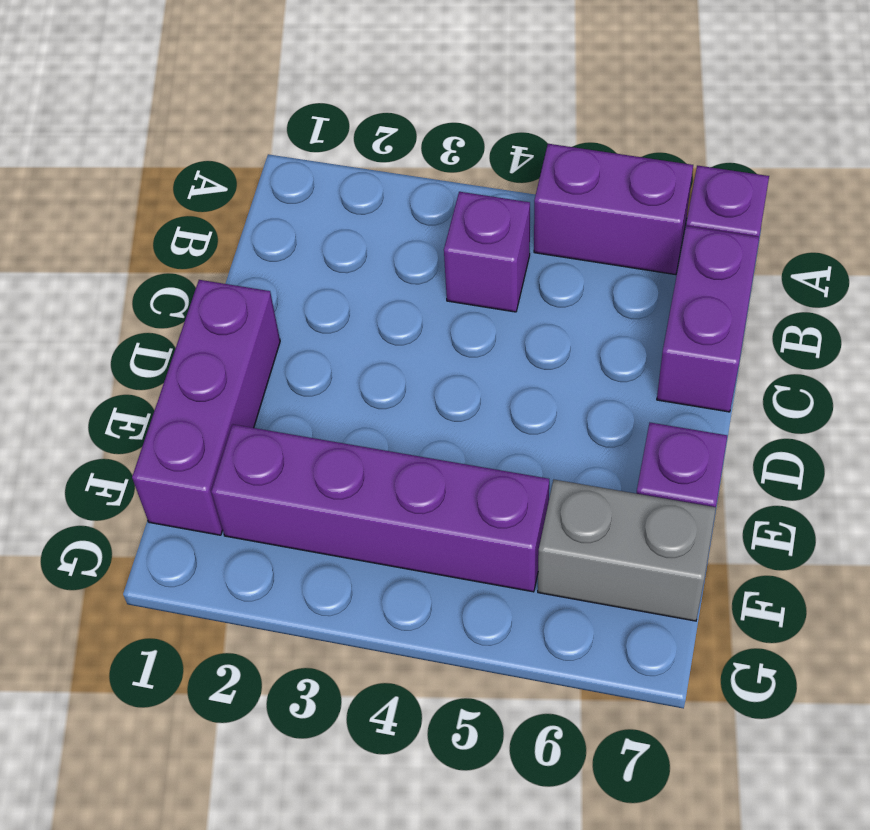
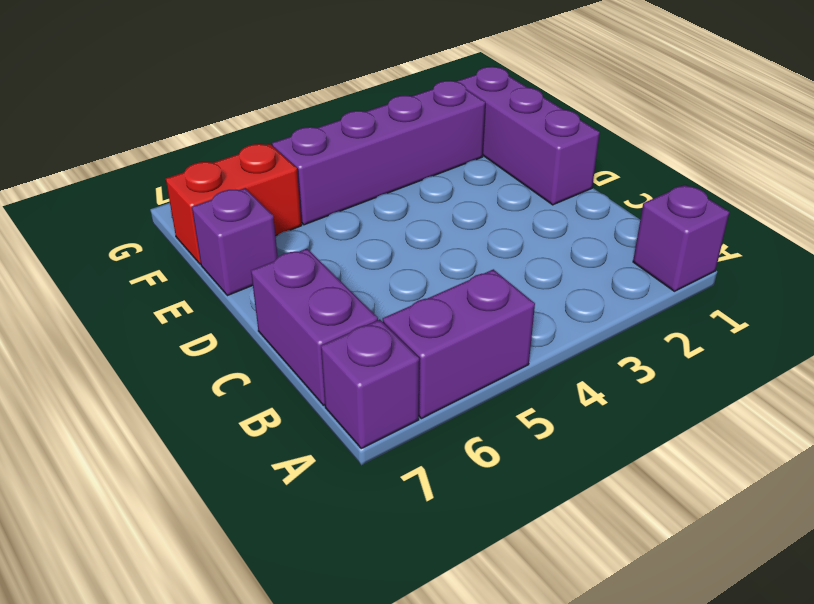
purple 1x1 brick [444,192,530,312] -> purple 1x1 brick moved to [633,185,730,291]
grey 1x2 brick [538,480,716,621] -> red 1x2 brick [166,144,302,264]

